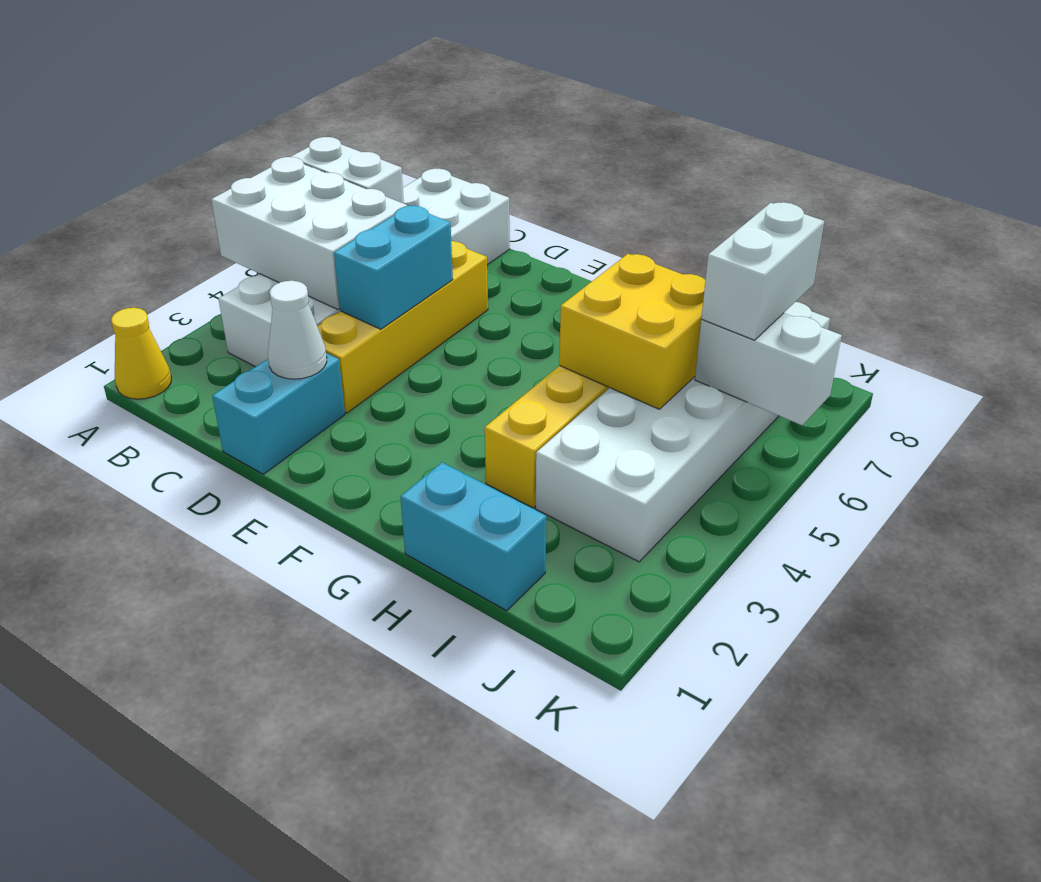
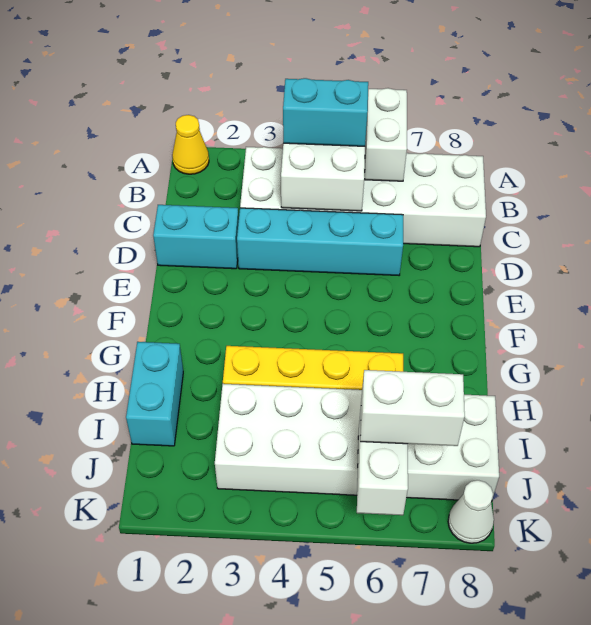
white 1x1 cone [268,281,327,379] -> white 1x1 cone moved to [448,480,494,543]
yellow 1x4 brick [317,241,488,413] -> cyan 1x4 brick [237,208,403,275]
cyan 1x2 brick [334,206,453,329] -> cyan 1x2 brick moved to [283,78,368,146]
yellow 2x2 brick [559,254,705,409] -> none

